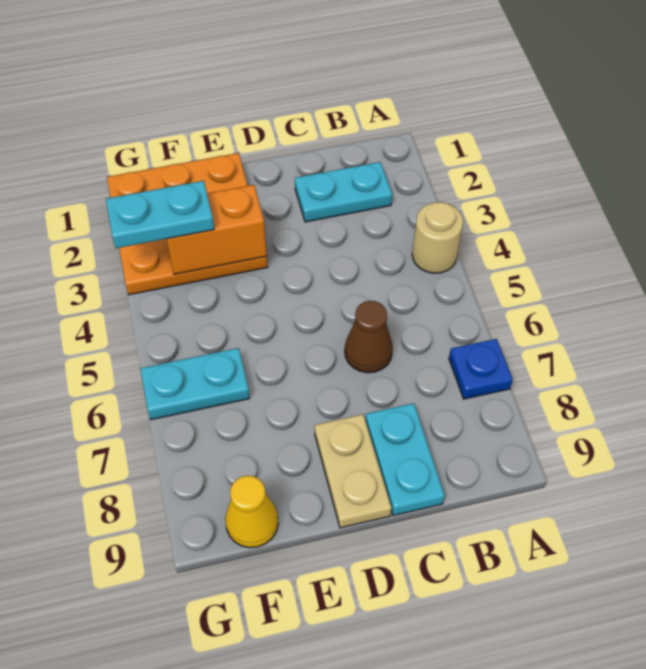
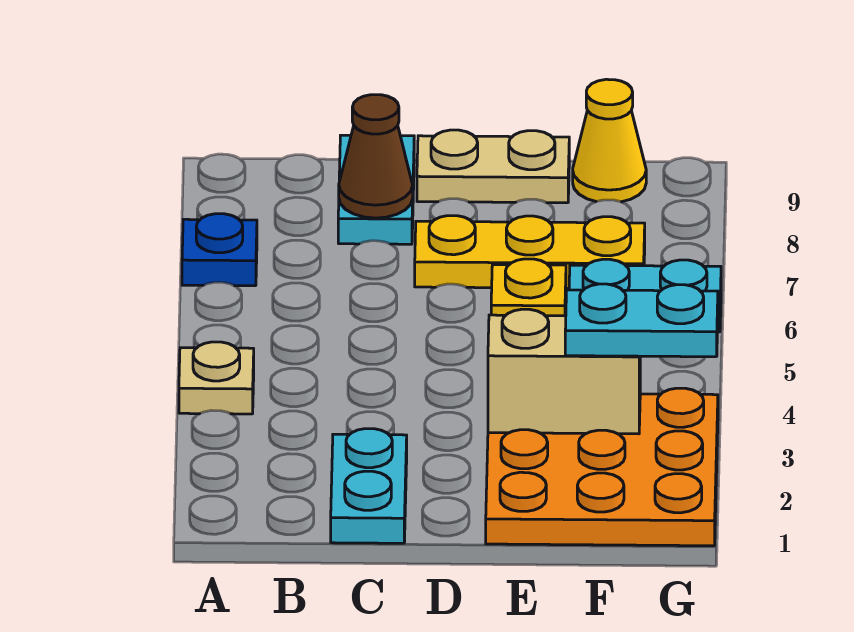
tan 1x1 round brick [412,202,463,273] -> tan 1x1 plate [179,342,254,414]
cyan 1x2 plate [295,162,392,222] -> cyan 1x2 plate turned to [331,429,407,543]
brown 1x1 cone [345,301,393,373] -> brown 1x1 cone moved to [339,95,413,218]
none -> yellow 1x3 plate [415,216,645,288]
tan 1x2 plate [315,414,392,528] -> tan 1x2 plate turned to [417,130,569,203]
orange 1x2 brick [167,185,267,274] -> tan 1x2 brick [488,309,640,434]
none -> yellow 1x1 plate [491,259,566,316]

